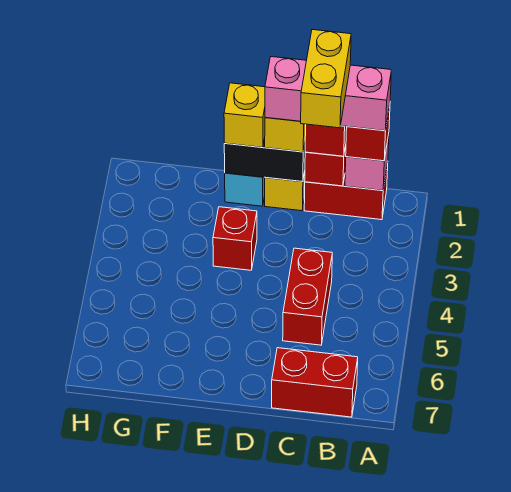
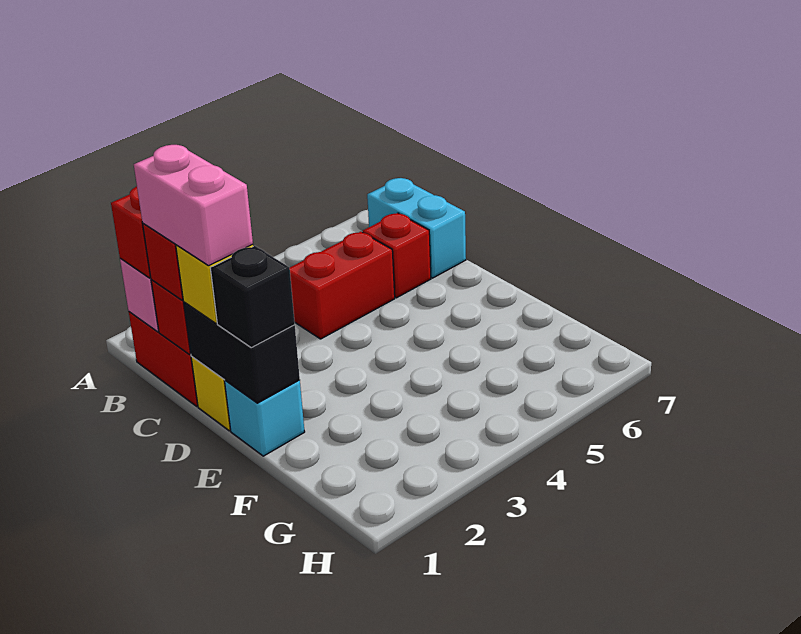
pink 1x3 brick [265,57,391,131] -> pink 1x2 brick [134,145,253,266]
red 1x2 brick [272,348,358,417] -> cyan 1x2 brick [367,178,466,278]
yellow 1x2 brick [300,30,351,128] -> none
yellow 1x1 brick [224,83,265,147] -> black 1x1 brick [210,246,295,348]
red 1x1 brick [213,207,257,270] -> red 1x1 brick moved to [363,213,431,298]

